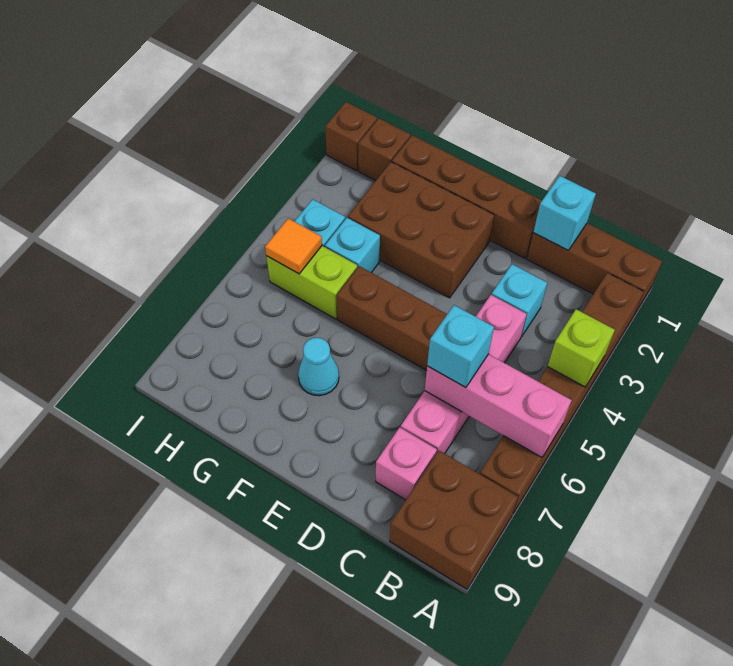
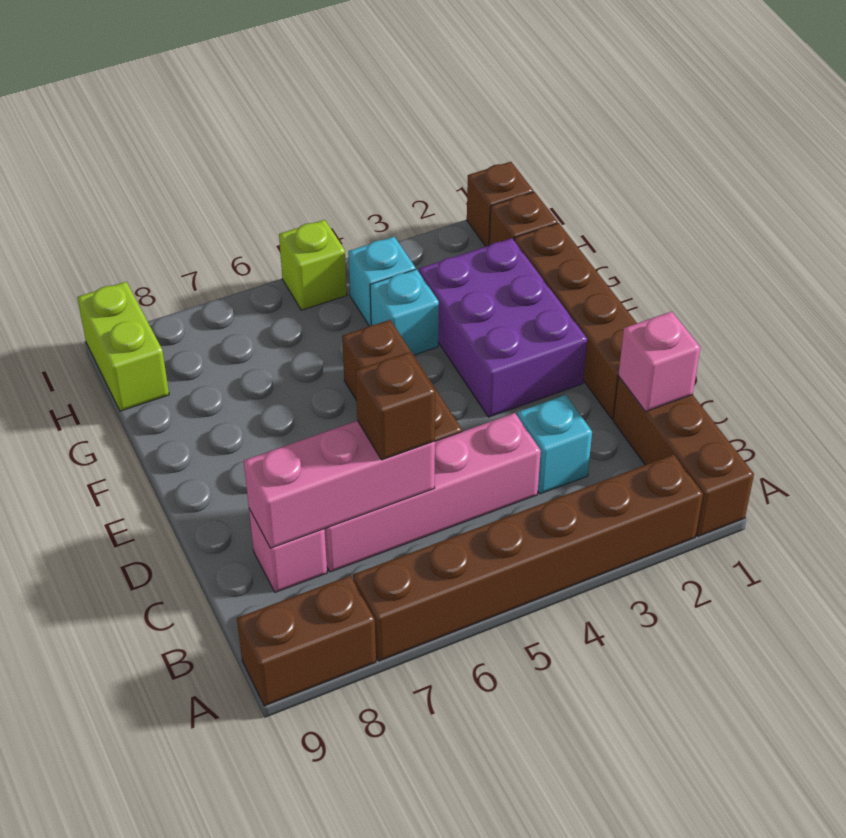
lime 1x1 brick [547,309,615,387] -> lime 1x1 brick moved to [279,220,347,310]
pink 1x3 brick [425,354,572,457] -> pink 1x3 brick turned to [244,421,435,548]
brown 2x2 brick [390,451,518,589] -> brown 1x2 brick [237,576,376,706]
cyan 1x1 brick [533,176,596,250] -> pink 1x1 brick [618,311,700,411]
cyan 1x1 brick [427,305,494,388] -> brown 1x1 brick [355,352,435,460]
brown 2x3 brick [348,162,494,298] -> purple 2x3 brick [419,238,587,417]
cyan 1x1 cone [298,338,339,396] -> none
lime 1x2 brick [266,246,357,319] -> lime 1x2 brick moved to [77,282,169,411]
orange 1x1 tile [265,218,322,274] -> none

